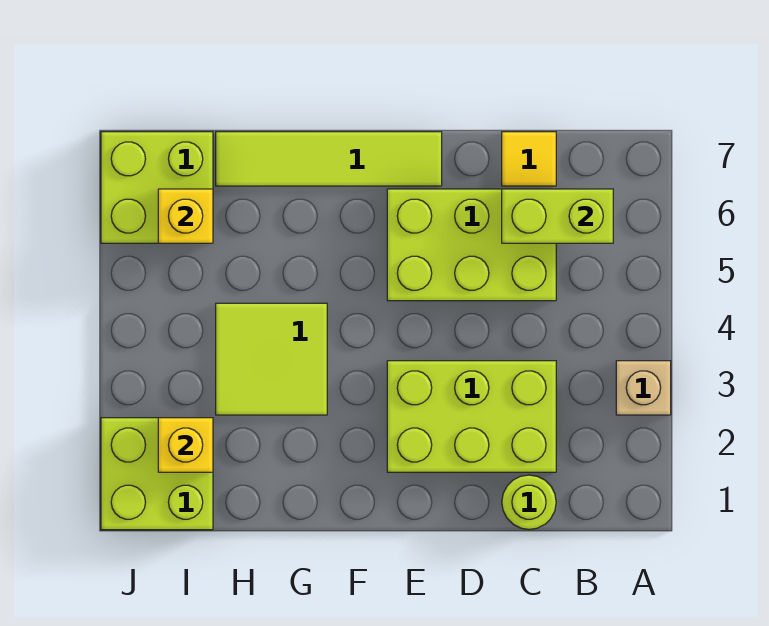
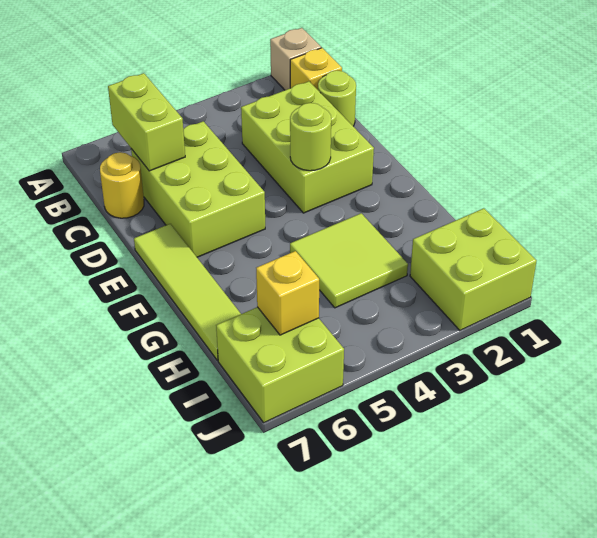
tan 1x1 brick [616,361,671,415] -> tan 1x1 brick moved to [270,28,321,90]
yellow 1x1 tile [502,132,556,186] -> yellow 1x1 round brick [100,152,144,218]
none -> lime 1x1 round brick [290,103,331,171]
yellow 1x1 brick [158,418,213,472] -> yellow 1x1 brick moved to [290,48,342,90]

